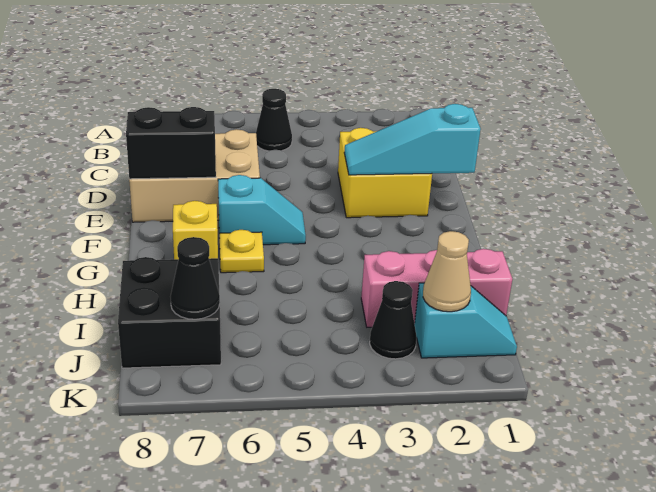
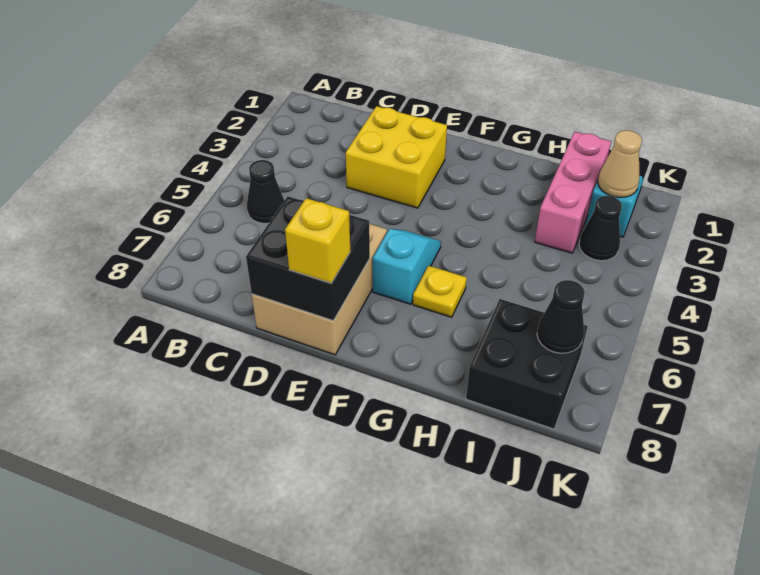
cyan 1x3 slope [344,104,481,175] -> none
black 1x2 brick [126,107,216,179] -> black 2x2 brick [246,196,370,321]
yellow 1x1 brick [173,201,218,259] -> yellow 1x1 brick moved to [285,198,350,283]

